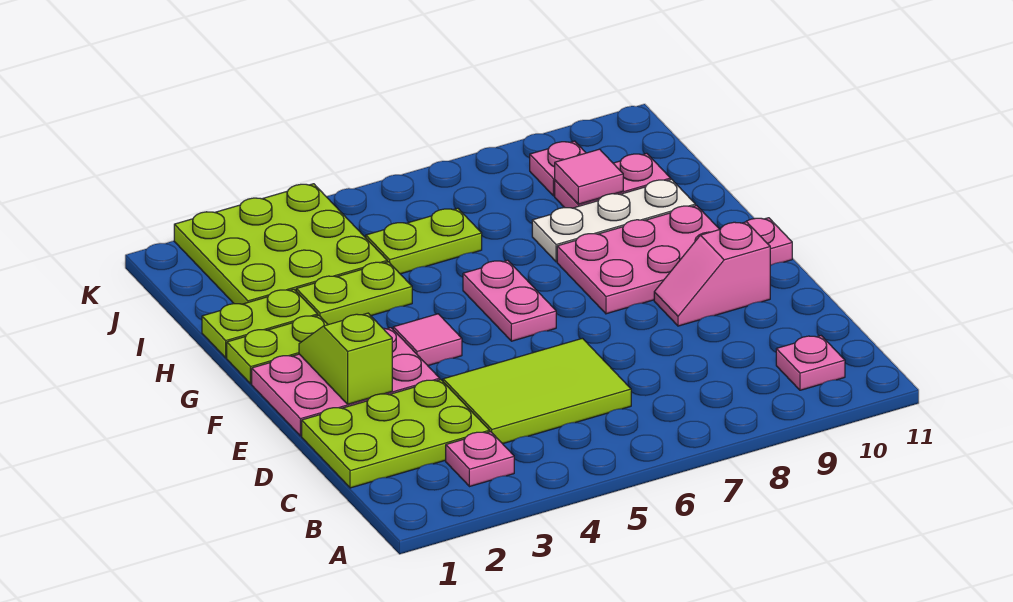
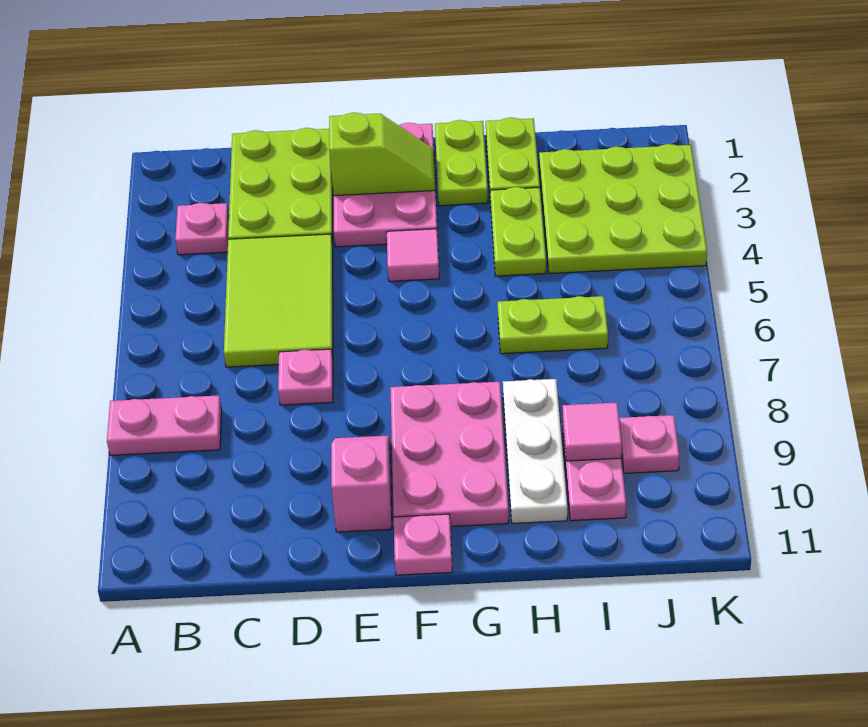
pink 1x1 plate [776,336,845,390] -> pink 1x1 plate moved to [278,349,333,405]
pink 1x2 plate [463,260,556,341] -> pink 1x2 plate moved to [107,395,222,455]
lime 1x2 plate [366,208,482,274] -> lime 1x2 plate turned to [498,296,608,354]

